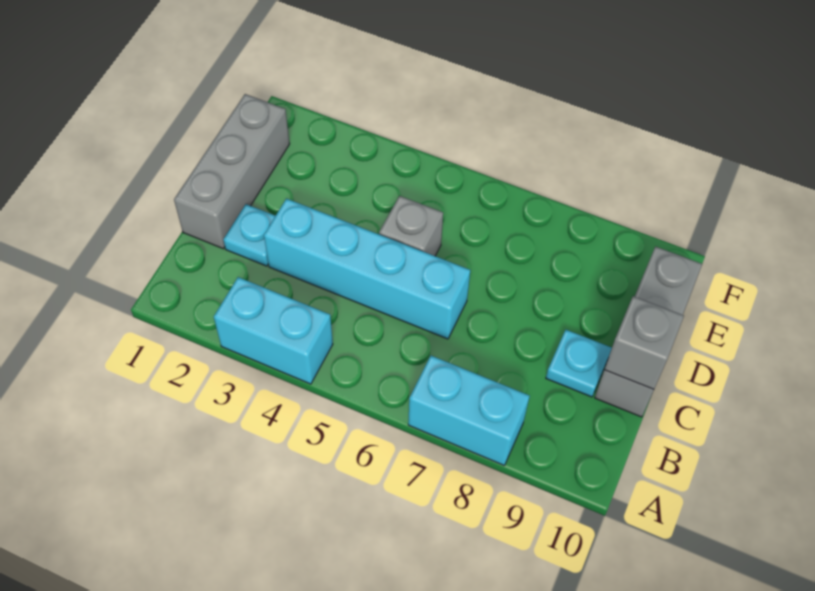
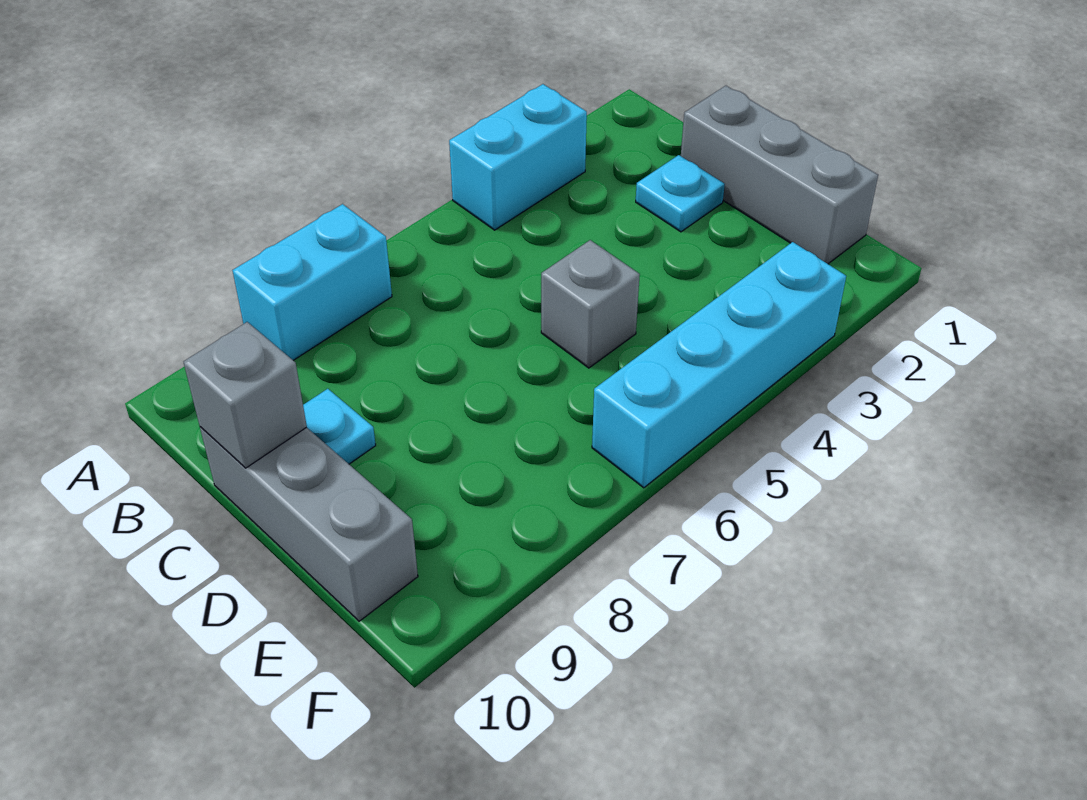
cyan 1x4 brick [264,199,470,339] -> cyan 1x4 brick moved to [592,242,846,488]

